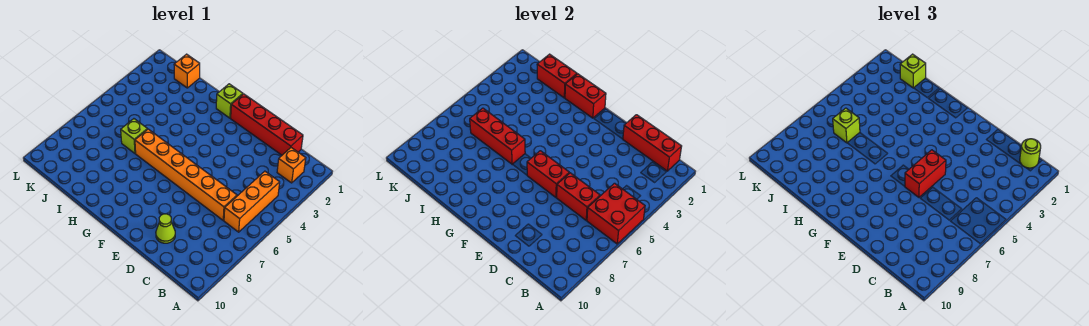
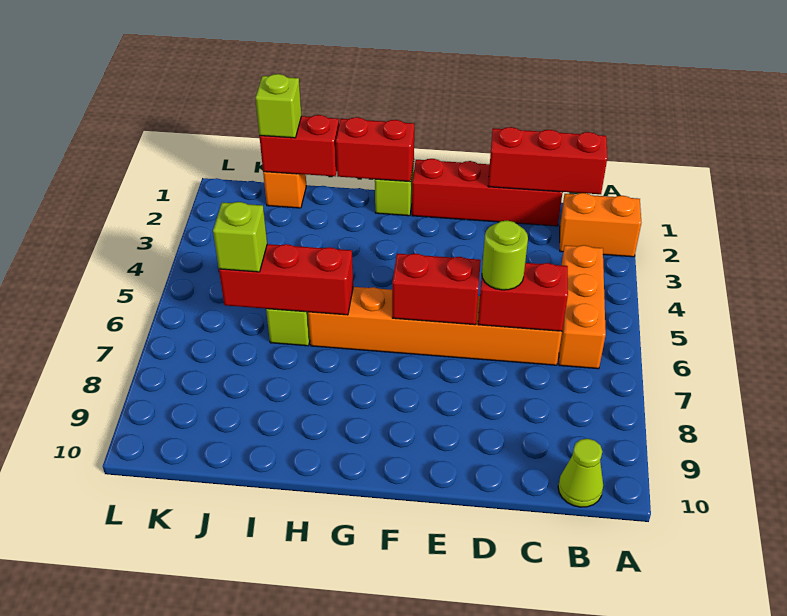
red 2x2 brick [587,183,645,244] -> none
lime 1x1 round brick [1020,139,1041,168] -> lime 1x1 round brick moved to [482,220,528,290]
orange 1x1 brick [277,148,306,183] -> orange 1x2 brick [560,193,641,257]
lime 1x1 cone [156,214,175,243] -> lime 1x1 cone moved to [558,439,603,507]
red 1x2 brick [905,150,946,197] -> none

